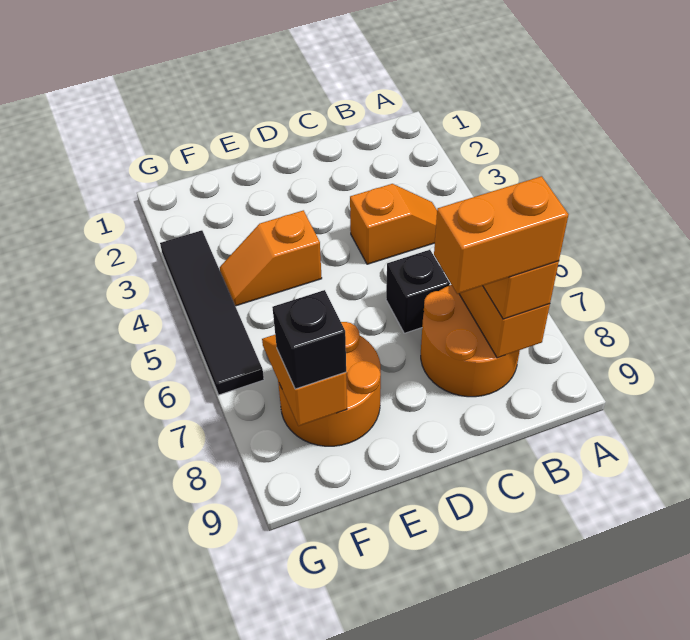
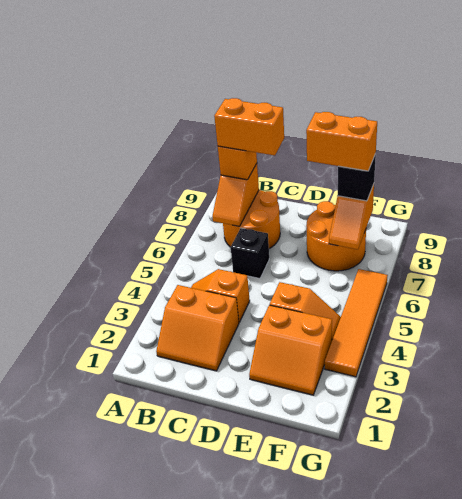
none -> orange 2x2 slope [156,285,239,371]
none -> orange 2x2 slope [249,305,332,395]
none -> orange 1x2 brick [306,112,377,171]
black 1x4 tile [160,230,264,395] -> orange 1x4 tile [325,269,388,377]

